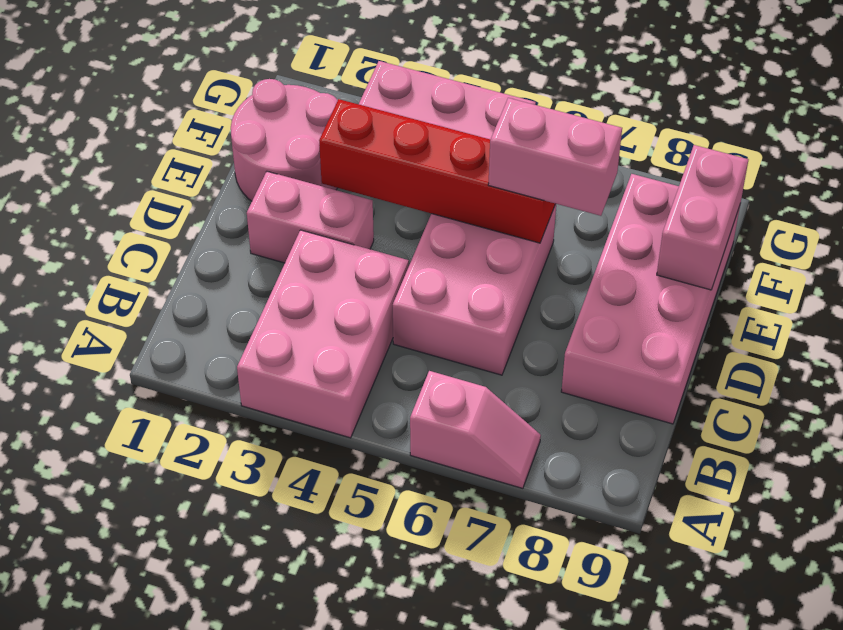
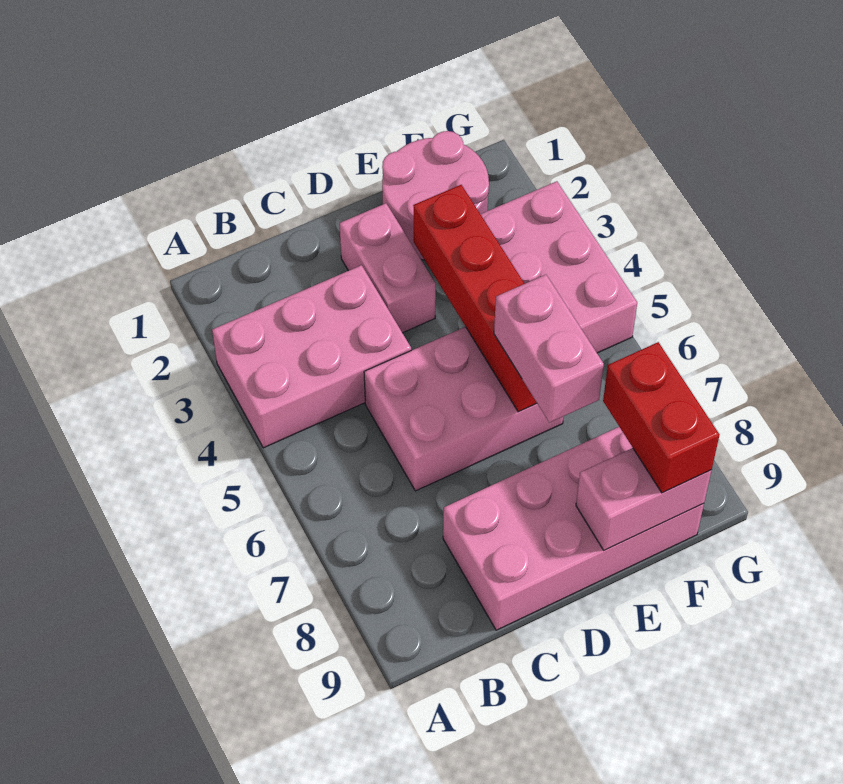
pink 1x2 slope [410,371,541,488] -> none
none -> red 1x2 brick [603,342,719,493]

